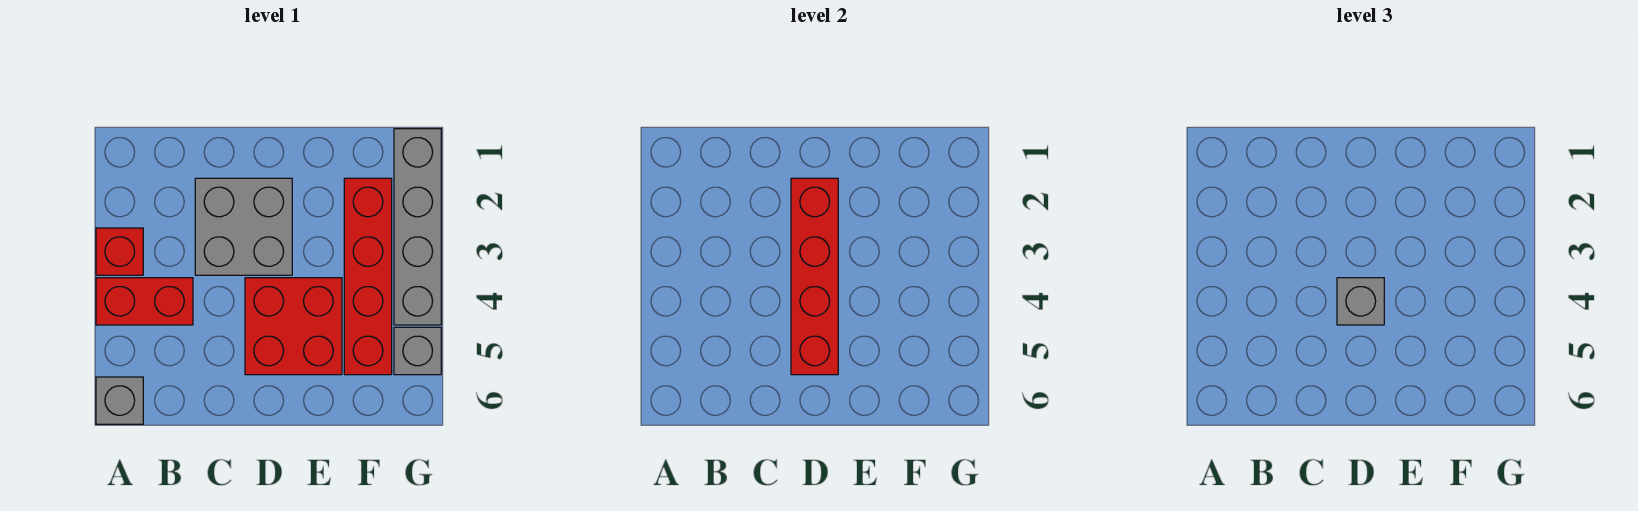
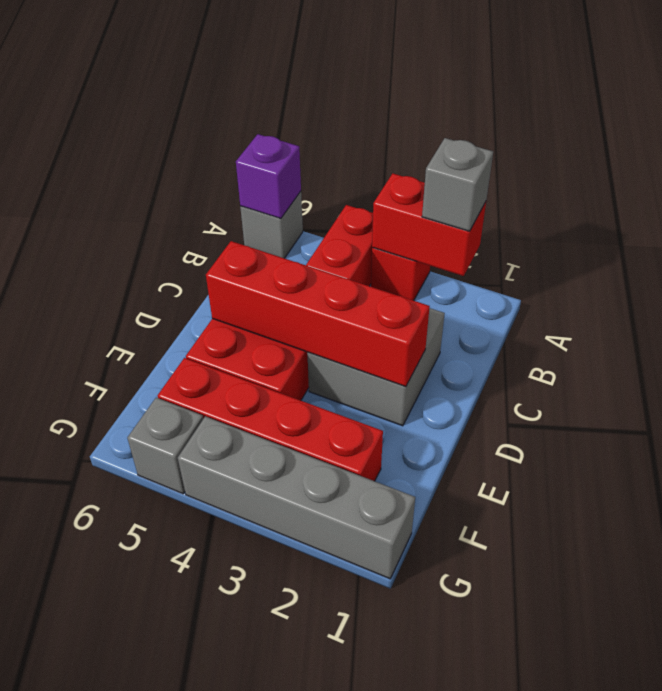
none -> red 1x2 brick [372,173,486,276]
none -> purple 1x1 brick [236,134,301,219]
grey 1x1 brick [1337,278,1384,325] -> grey 1x1 brick moved to [422,138,493,231]

